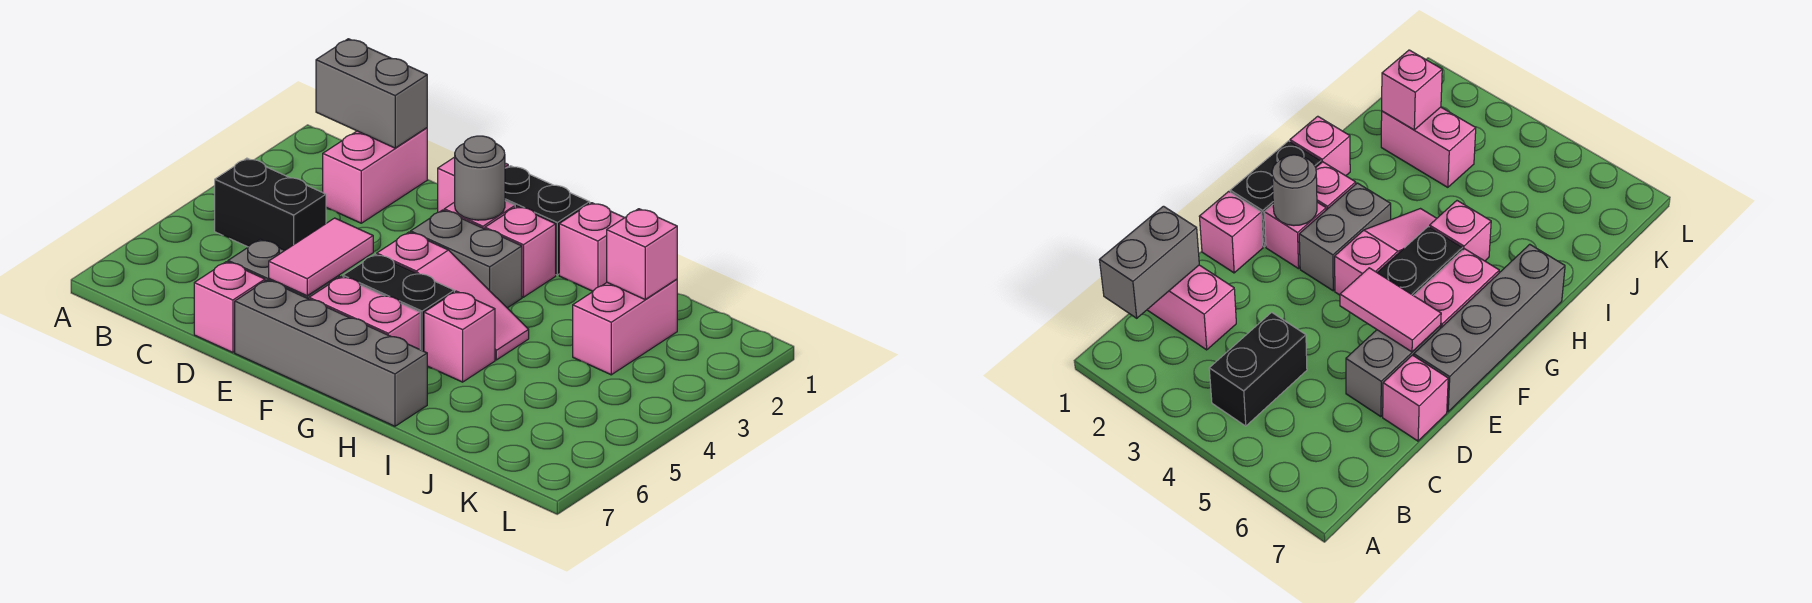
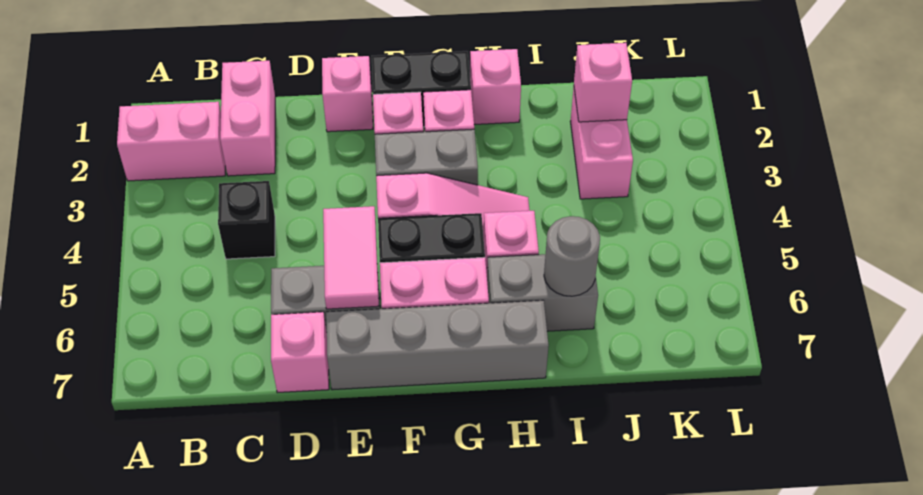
none -> pink 1x2 brick [117,102,225,181]
grey 1x2 brick [316,39,427,148] -> grey 1x2 brick moved to [487,254,598,331]
black 1x2 brick [215,158,326,251] -> black 1x1 brick [218,181,275,259]
grey 1x1 round brick [455,136,505,220] -> grey 1x1 round brick moved to [544,216,600,296]

